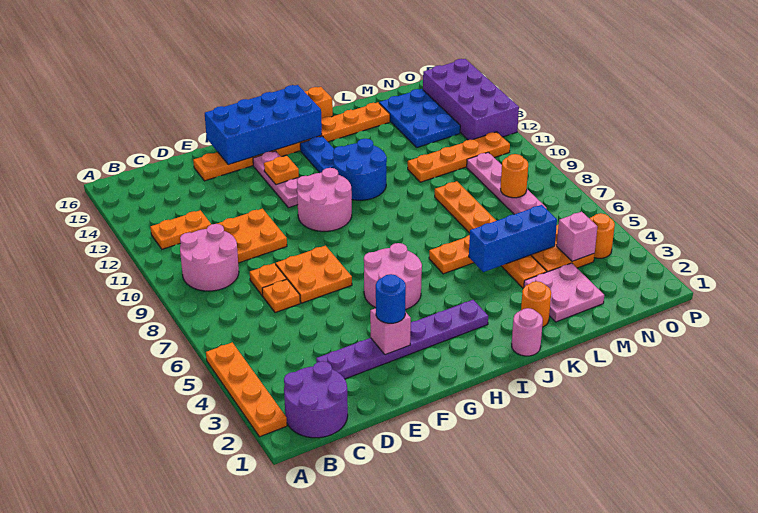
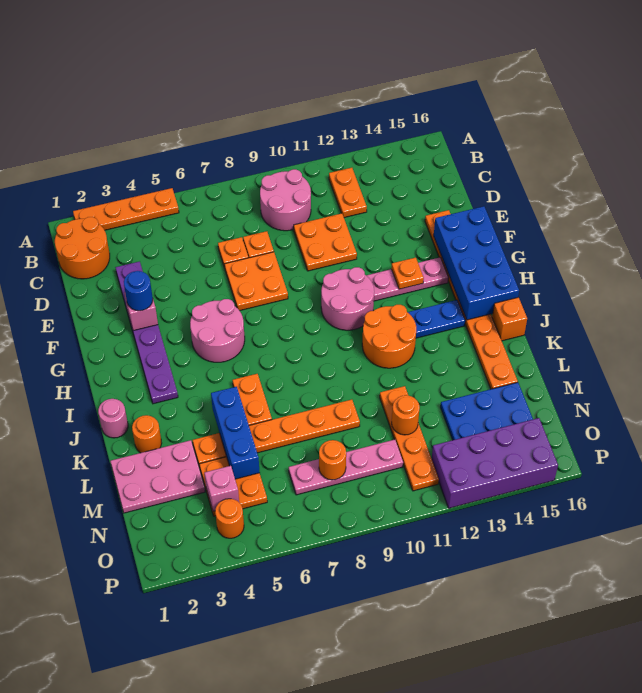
purple 2x2 round brick [284,361,348,438] -> orange 2x2 round brick [55,217,110,279]
blue 2x2 round brick [333,139,387,200] -> orange 2x2 round brick [362,305,416,368]
pink 2x2 plate [524,263,604,322] -> pink 2x3 plate [110,440,205,513]
none -> orange 1x1 round brick [392,395,420,435]

